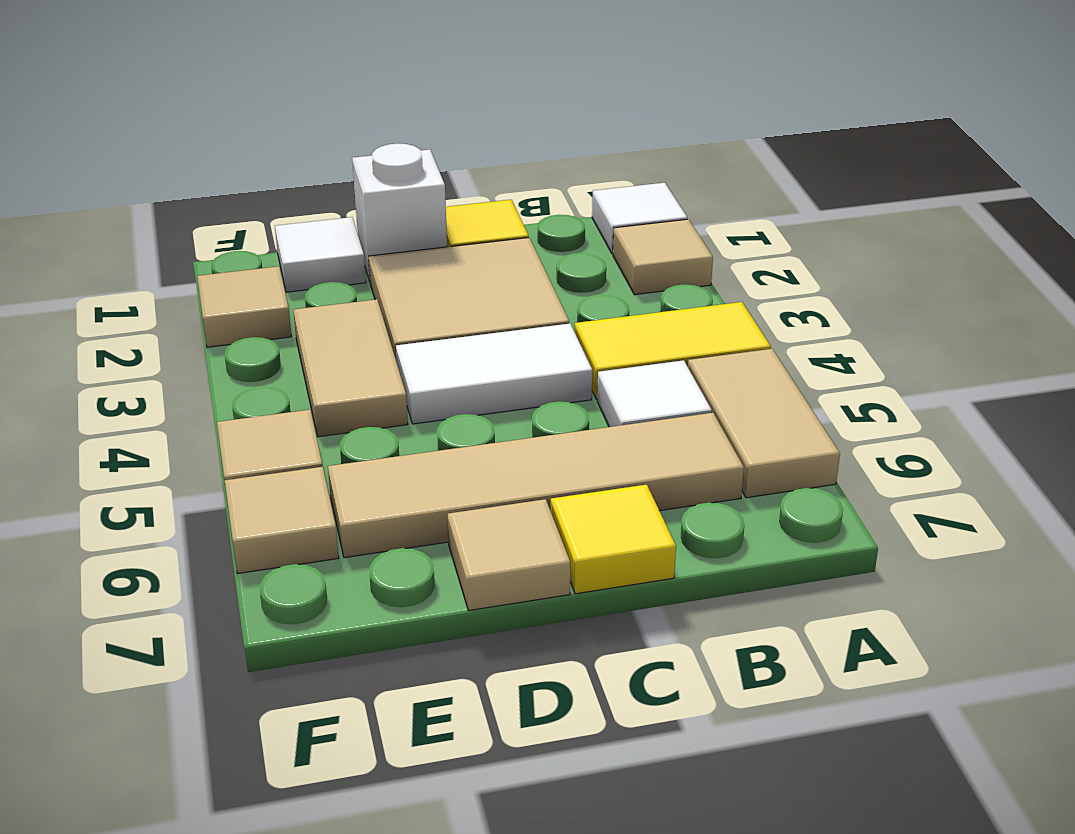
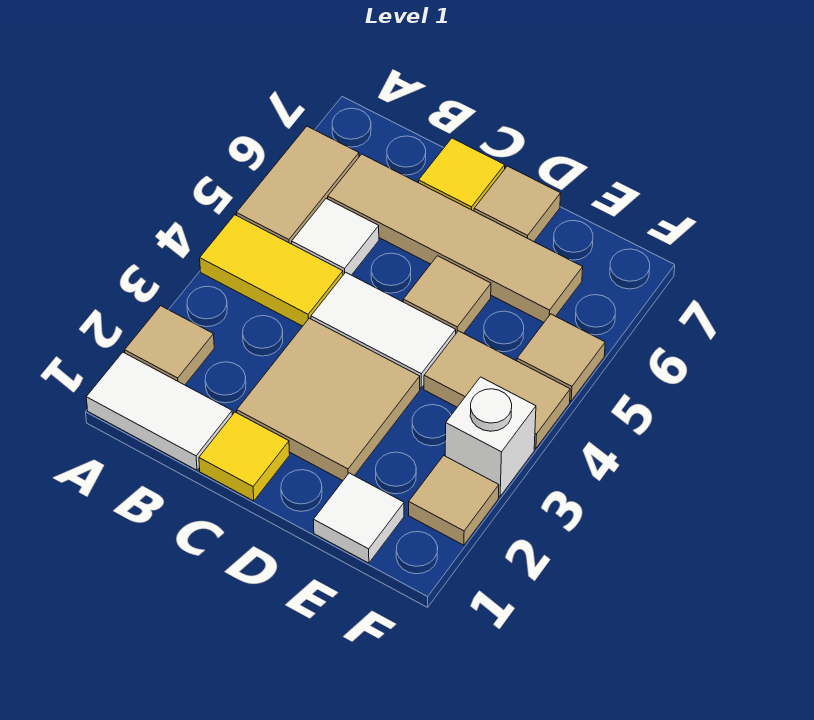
white 1x1 tile [592,183,687,254] -> white 1x2 tile [86,352,232,470]
white 1x1 brick [352,143,447,281] -> white 1x1 brick moved to [445,377,536,496]
tan 1x2 tile [293,299,408,437] -> tan 1x2 tile turned to [424,331,570,448]
tan 1x1 tile [225,467,339,574] -> tan 1x1 tile moved to [403,256,491,333]

